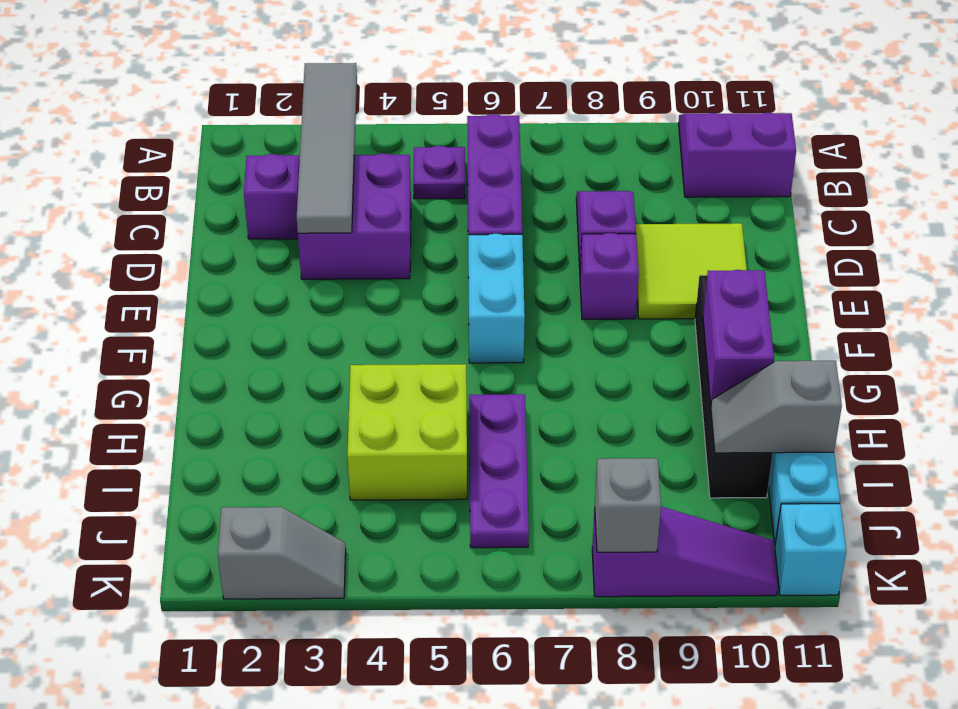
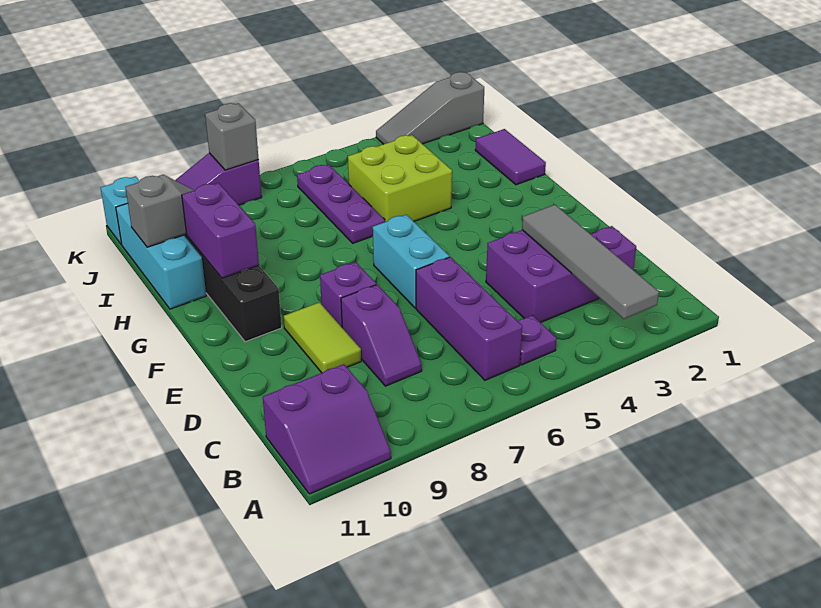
lime 2x2 tile [636,223,747,319] -> lime 1x2 tile [284,302,361,373]
none -> purple 1x2 tile [475,129,546,185]
grey 1x2 slope [218,507,346,599] -> grey 1x3 slope [376,72,484,144]

